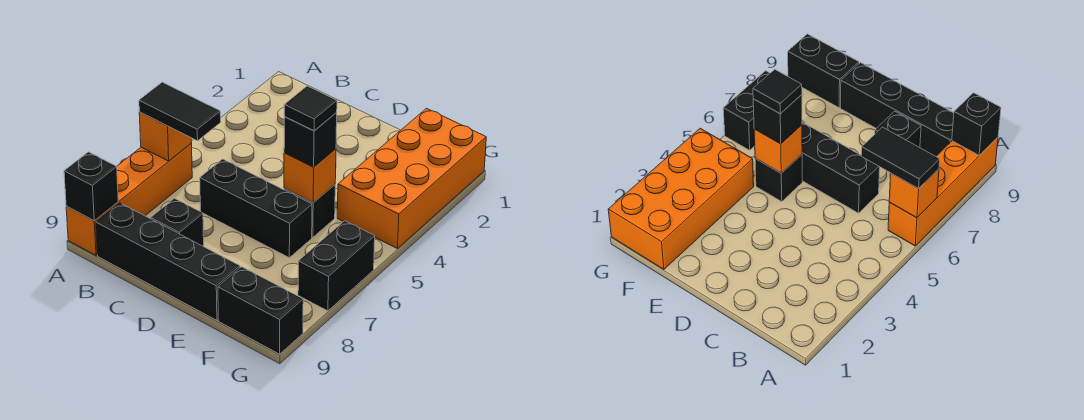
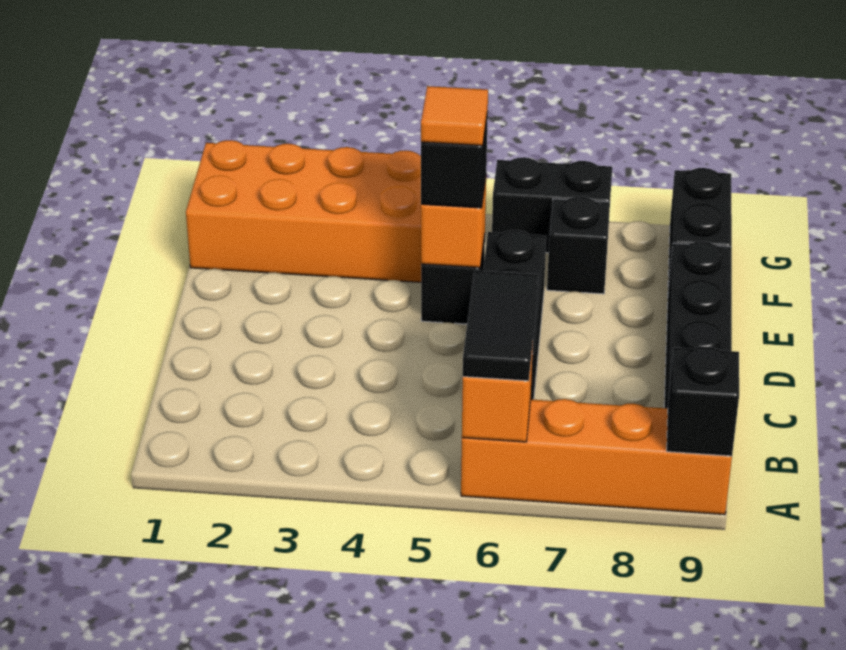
black 1x1 brick [151,198,204,246] -> black 1x1 brick moved to [547,197,610,294]
black 1x1 tile [284,86,337,131] -> orange 1x1 tile [421,86,488,146]

